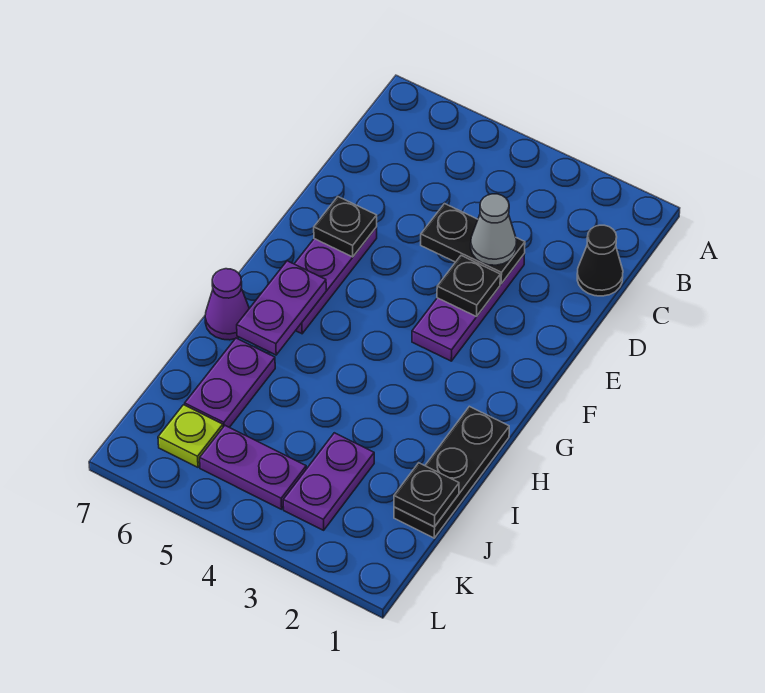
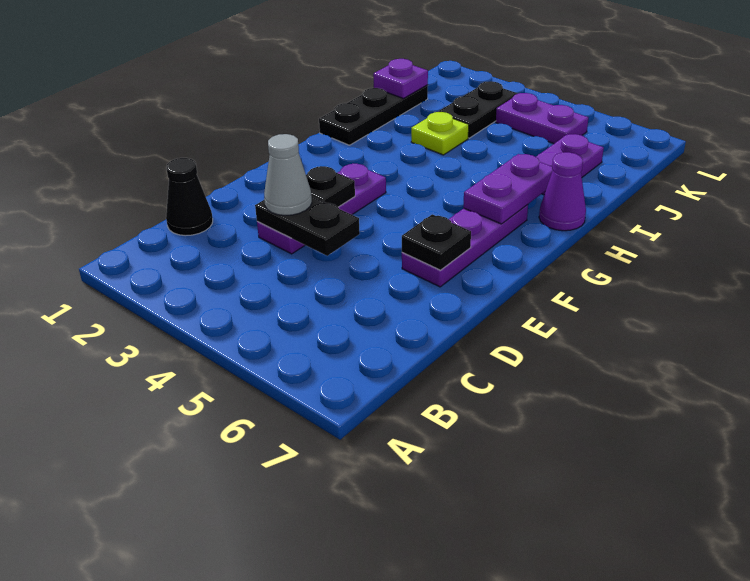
black 1x1 plate [394,463,459,527] -> purple 1x1 plate [373,59,428,99]
purple 1x2 plate [283,433,374,530] -> black 1x2 plate [438,81,518,138]
lime 1x1 plate [158,405,223,467] -> lime 1x1 plate moved to [411,112,469,155]

